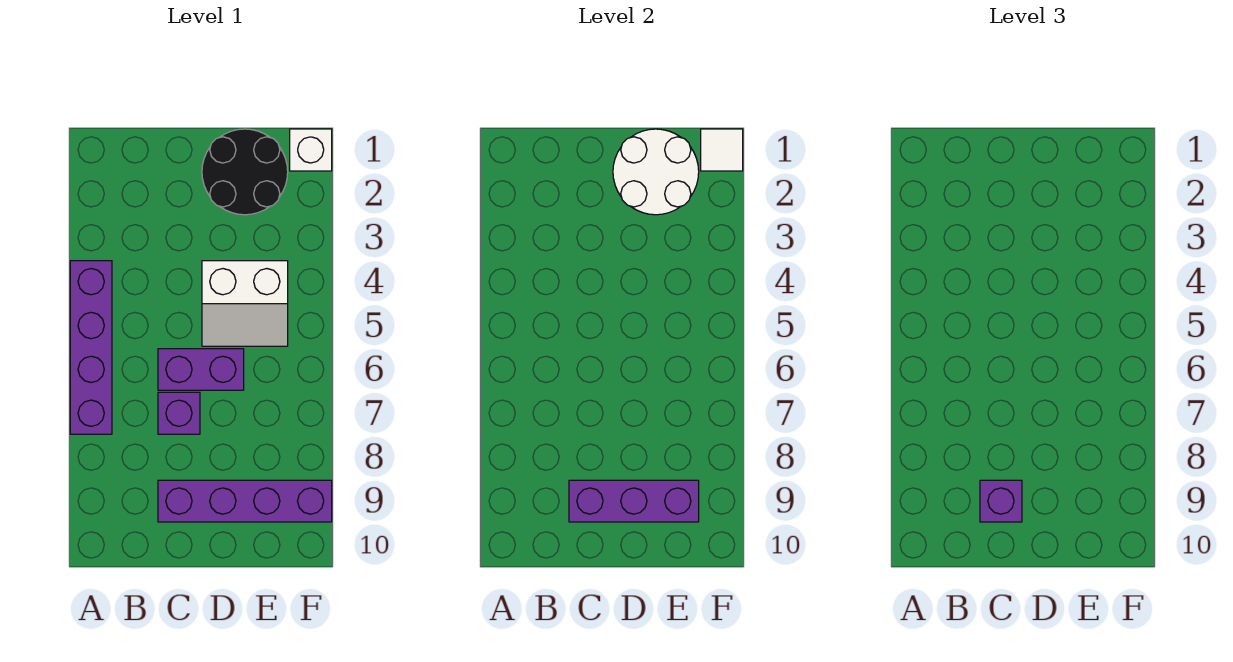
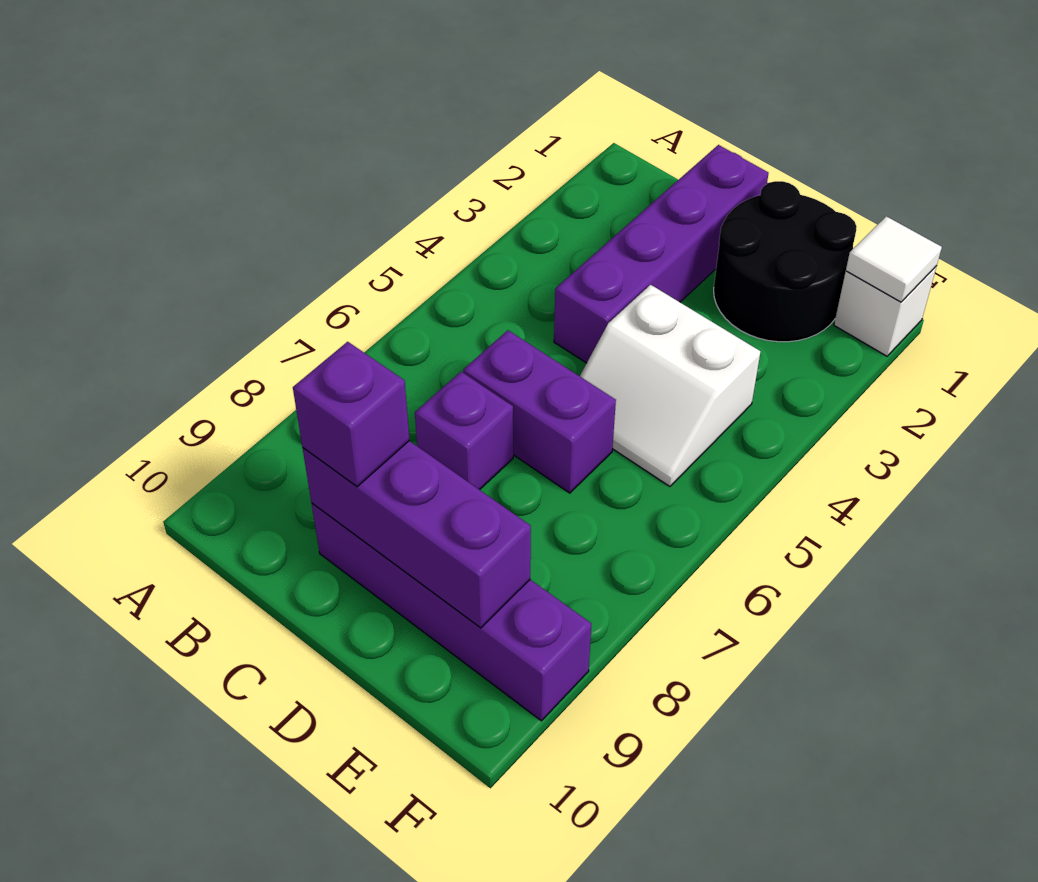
purple 1x4 brick [70,261,112,434] -> purple 1x4 brick moved to [554,145,769,363]
white 2x2 round brick [613,129,699,215] -> none

